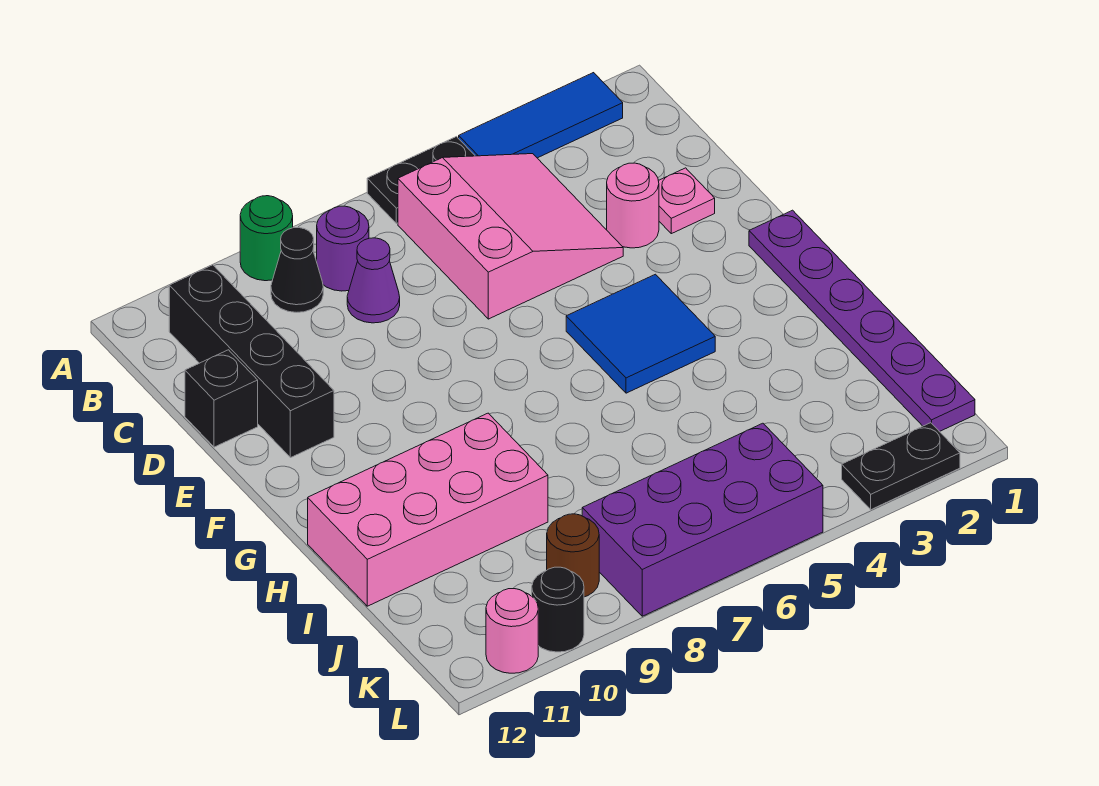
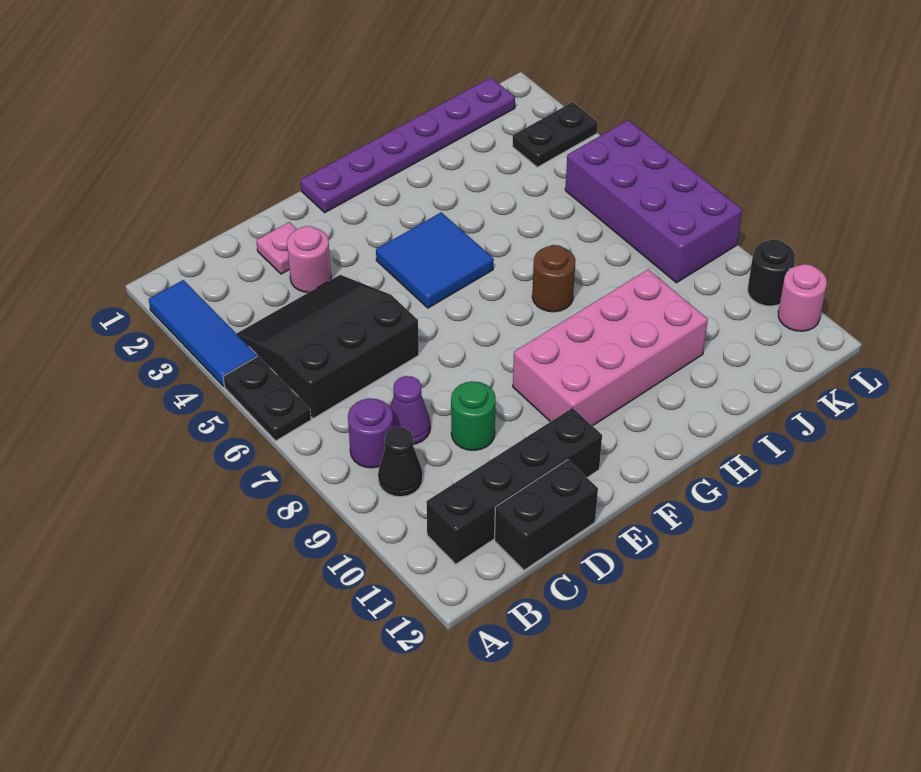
green 1x1 round brick [240,196,293,281] -> green 1x1 round brick moved to [451,381,496,450]
pink 3x3 slope [398,154,623,319] -> black 3x3 slope [236,275,419,419]
black 1x1 brick [185,350,258,447] -> black 1x2 brick [495,460,598,570]
pink 2x4 brick [308,413,548,606] -> pink 2x4 brick turned to [513,269,708,426]
brown 1x1 round brick [547,514,599,597] -> brown 1x1 round brick moved to [532,245,576,312]
black 1x2 plate [842,423,960,510] -> black 1x2 plate turned to [512,102,598,167]

